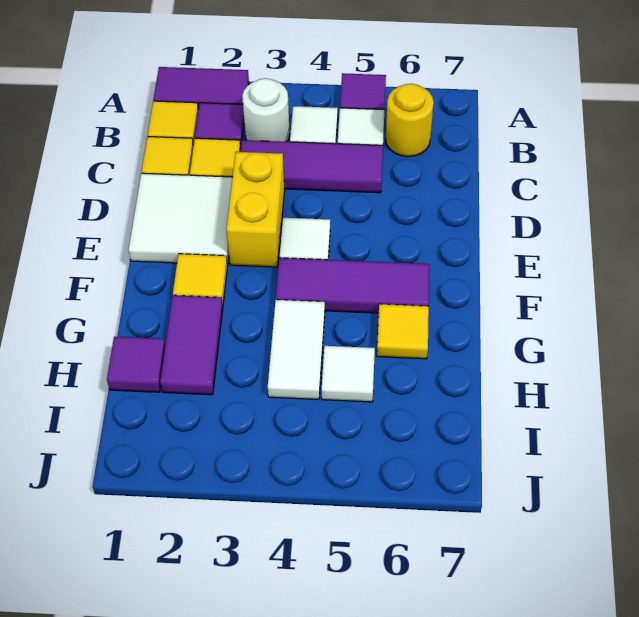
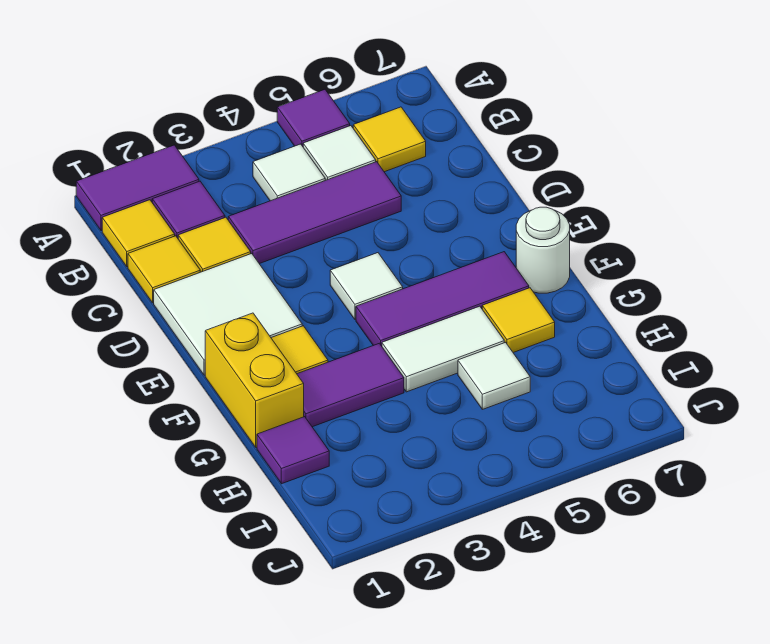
white 1x1 round brick [242,78,290,142] -> white 1x1 round brick moved to [516,207,570,293]
yellow 1x1 round brick [386,84,434,157] -> yellow 1x1 tile [353,107,426,172]
yellow 1x2 brick [226,152,285,267] -> yellow 1x2 brick moved to [205,313,304,447]
purple 1x2 tile [160,295,223,395] -> purple 1x2 tile turned to [297,343,404,427]
white 1x2 tile [268,300,325,400] -> white 1x2 tile turned to [382,306,504,392]

